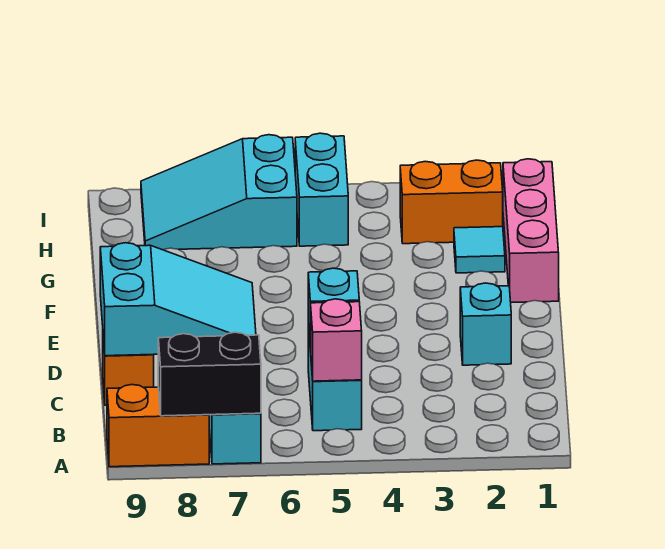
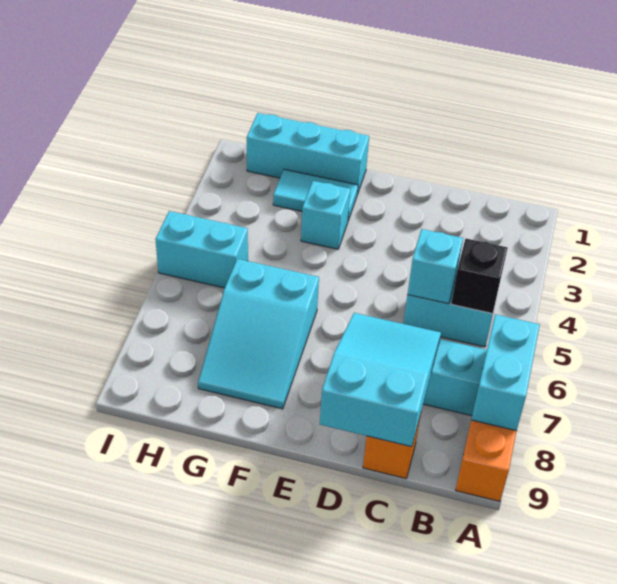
black 1x2 brick [158,332,261,416] -> cyan 1x2 brick [471,314,540,431]
pink 1x1 brick [310,299,362,381] -> black 1x1 brick [451,239,508,314]
cyan 1x1 brick [460,283,511,365] -> cyan 1x1 brick moved to [301,181,350,249]
pink 1x3 brick [503,159,559,303] -> cyan 1x3 brick [247,113,369,194]
cyan 1x1 tile [454,227,505,273] -> cyan 1x2 tile [273,169,358,220]
orange 1x2 brick [400,160,503,244] -> none
cyan 2x3 slope [141,135,297,250] -> cyan 2x3 slope moved to [198,259,319,409]

